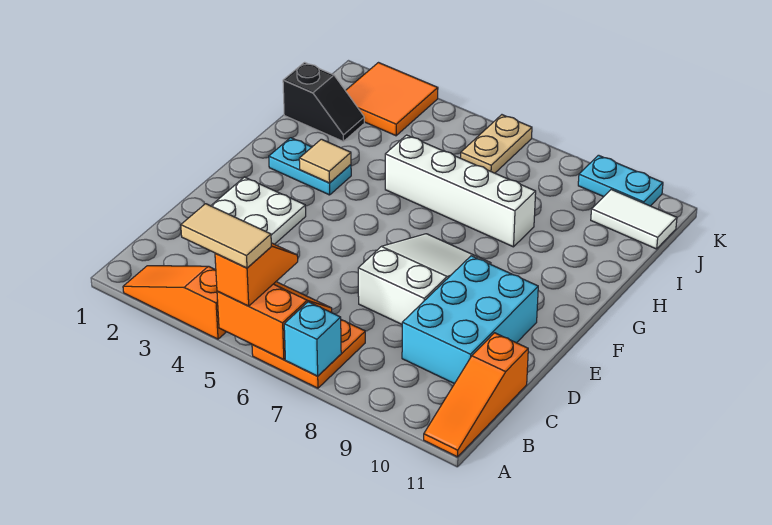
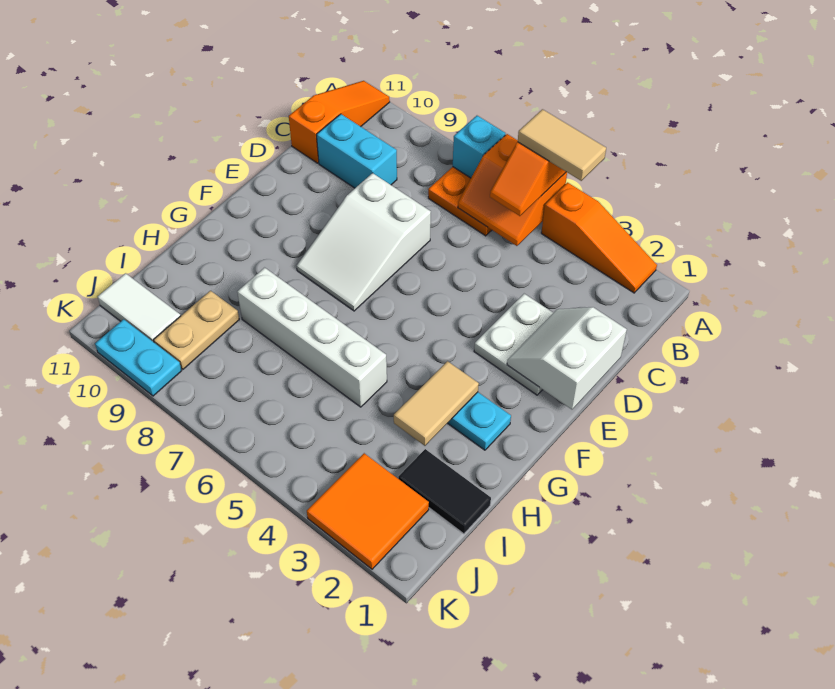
cyan 2x3 brick [402,256,538,384] -> cyan 1x2 brick [316,114,397,188]
none -> white 2x2 slope [507,307,627,409]
tan 1x1 tile [299,139,351,183] -> tan 1x2 tile [394,361,479,446]
black 1x2 slope [283,62,364,141] -> black 1x2 tile [398,449,491,534]
tan 1x2 plate [461,115,532,173] -> tan 1x2 plate moved to [154,291,239,369]

